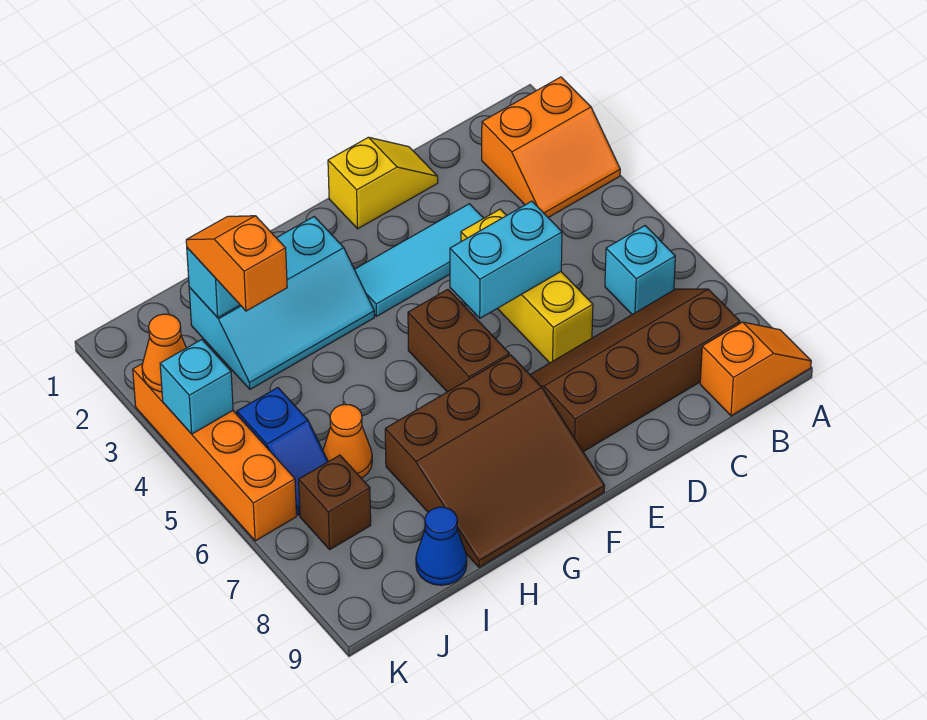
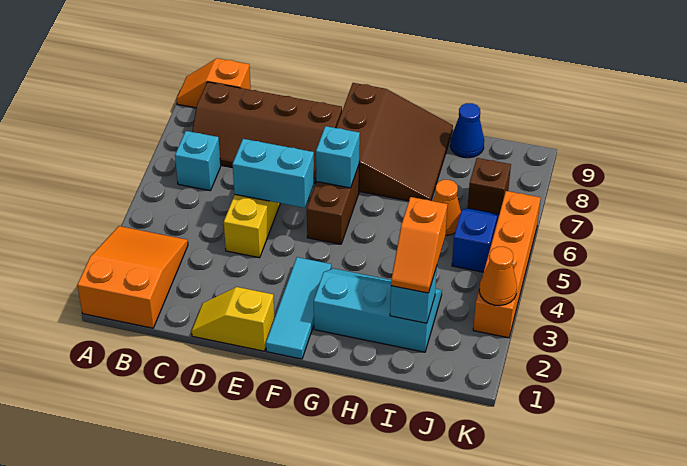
orange 2x2 slope [482,77,620,218] -> orange 2x3 slope [77,226,188,328]
cyan 1x3 tile [354,204,484,316] -> cyan 1x3 tile turned to [266,257,331,359]
brown 3x3 slope [385,355,605,567] -> brown 3x3 slope turned to [336,83,453,201]
cyan 1x1 brick [160,340,233,434] -> cyan 1x1 brick moved to [316,126,360,188]

